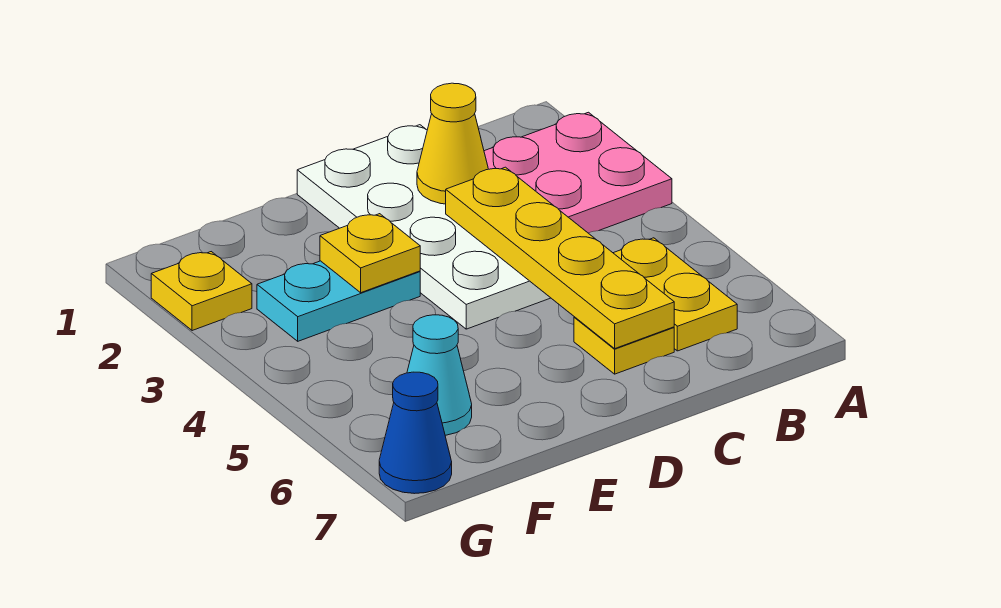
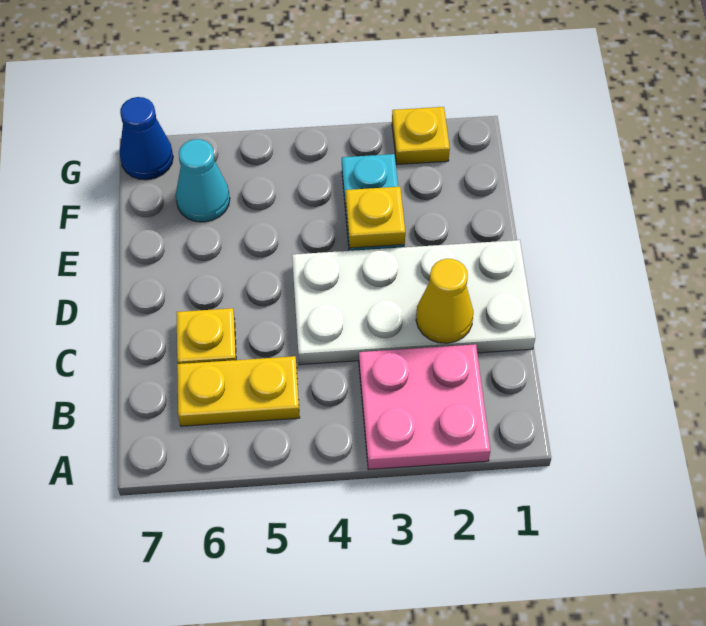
yellow 1x4 plate [446,167,674,348] -> none

